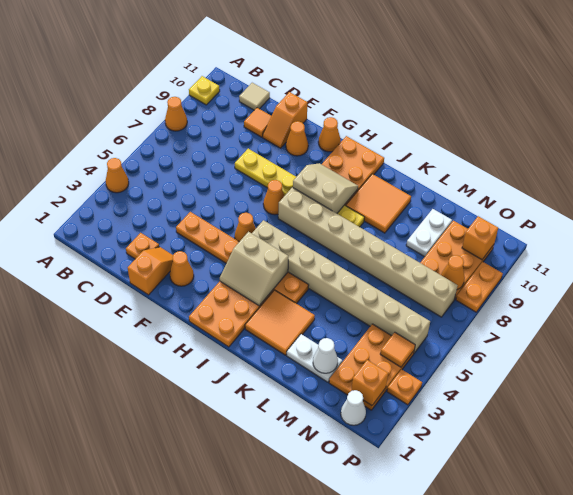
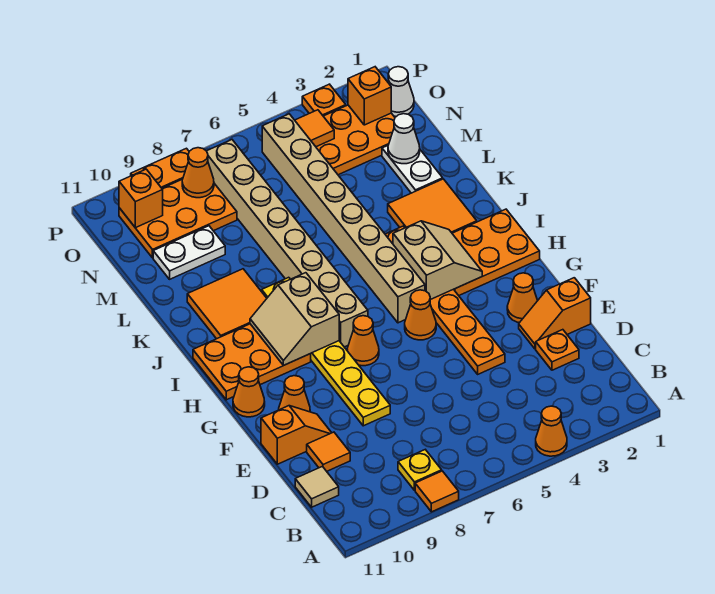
orange 1x1 cone [165,97,187,131] -> orange 1x1 tile [415,471,459,512]
yellow 1x1 plate [189,76,220,105] -> yellow 1x1 plate moved to [398,450,442,490]

